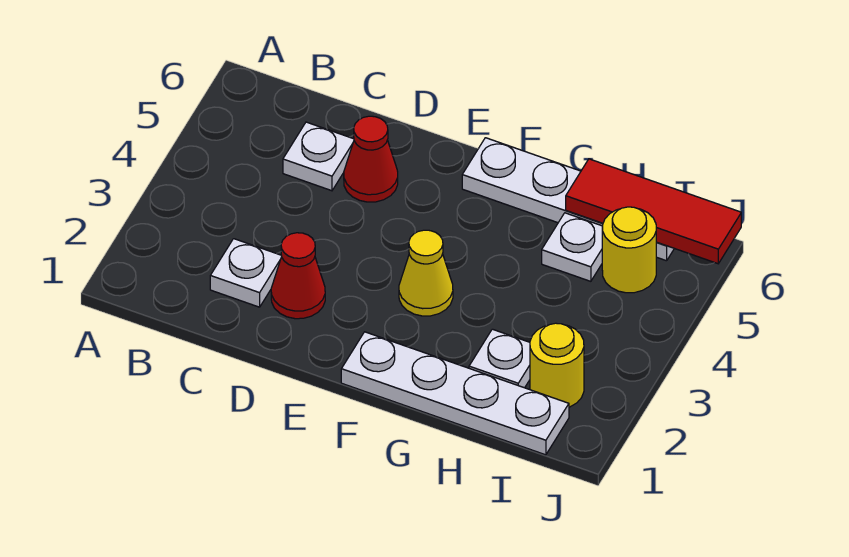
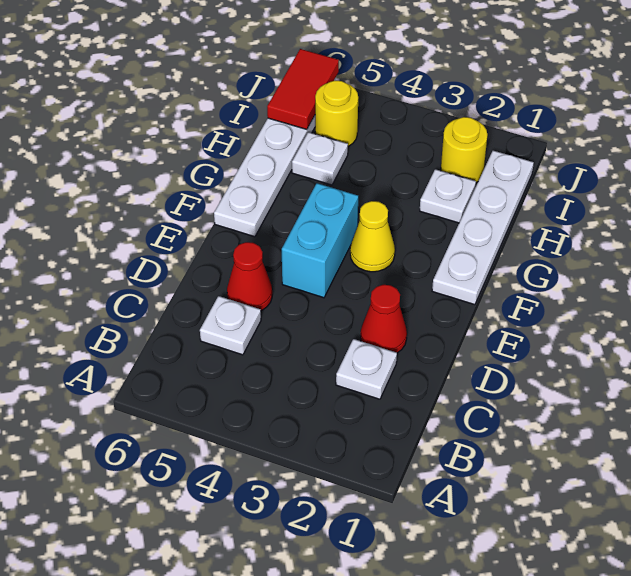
none -> cyan 1x2 brick [282,183,358,298]
red 1x3 tile [566,159,741,264] -> red 1x2 tile [267,49,339,129]

